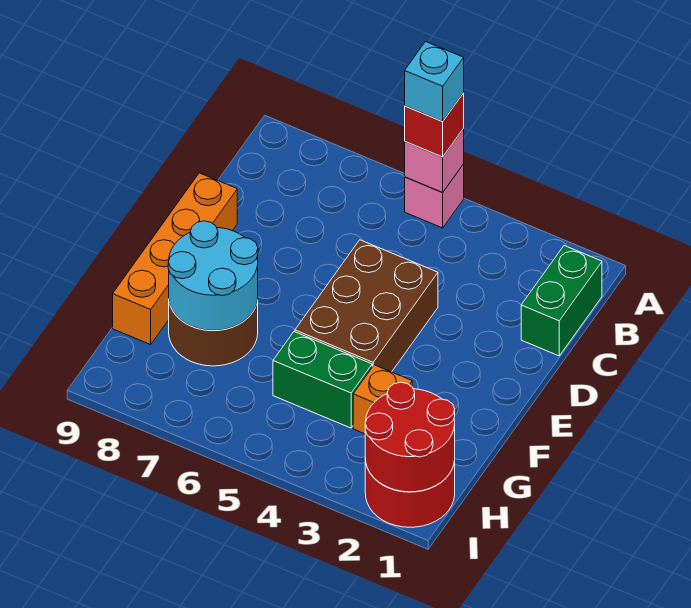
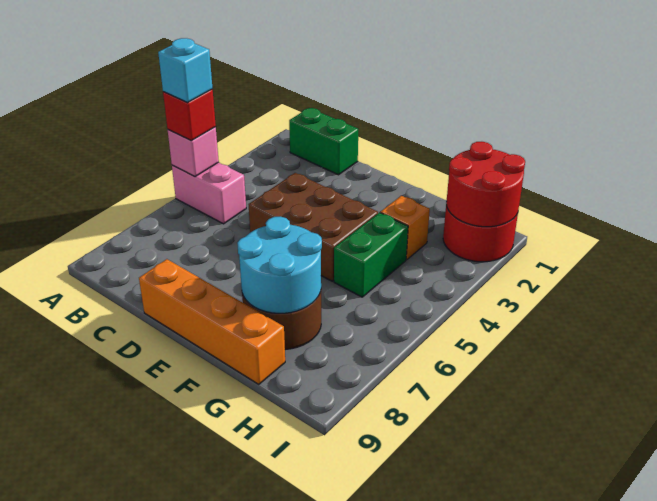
pink 1x1 brick [405,164,464,228] -> pink 1x2 brick [172,162,246,224]

